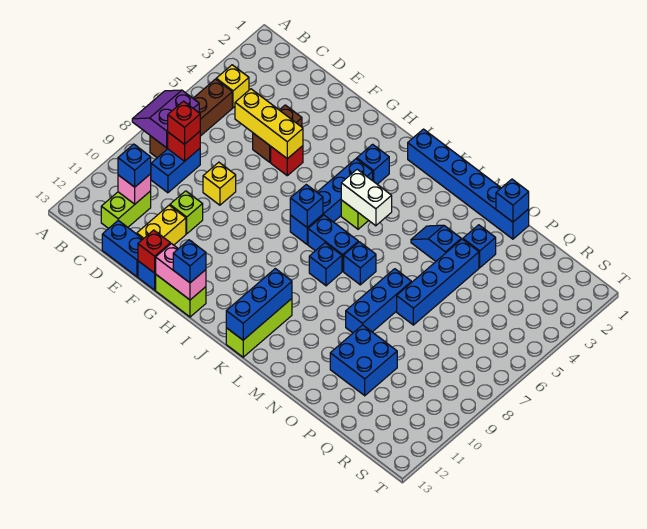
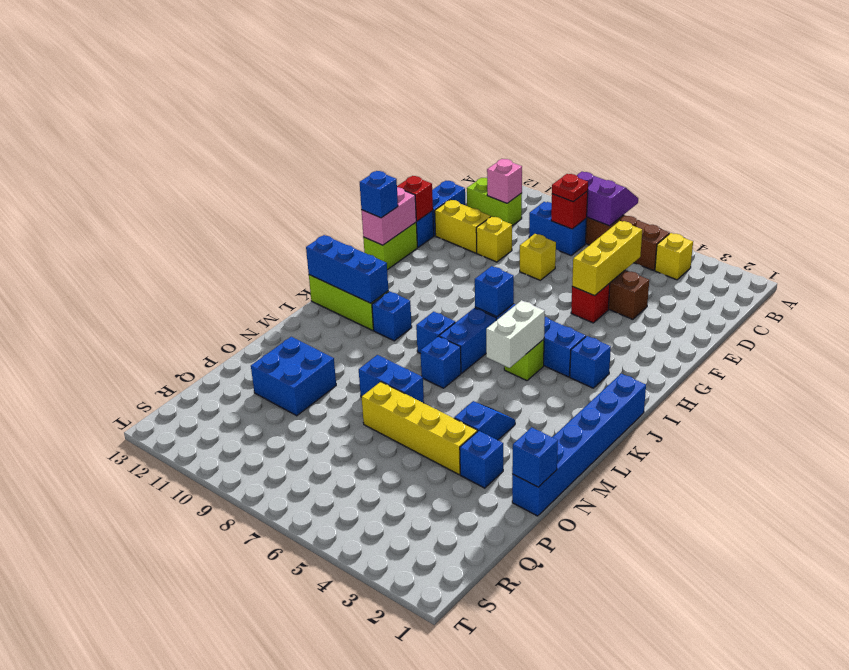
red 1x1 brick [168,101,200,144] -> red 1x1 plate [552,174,588,202]
blue 1x1 brick [118,144,151,187] -> blue 1x1 brick moved to [372,291,412,341]
lime 1x1 brick [170,191,203,234] -> yellow 1x1 brick [476,216,512,262]
blue 1x3 brick [346,269,412,333] -> blue 1x2 brick [359,355,424,403]
blue 1x4 brick [397,239,479,325] -> yellow 1x4 brick [362,382,477,474]

